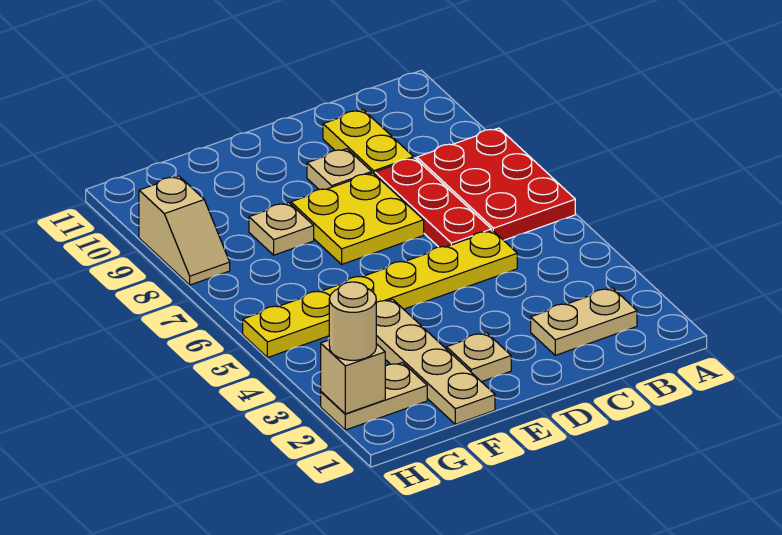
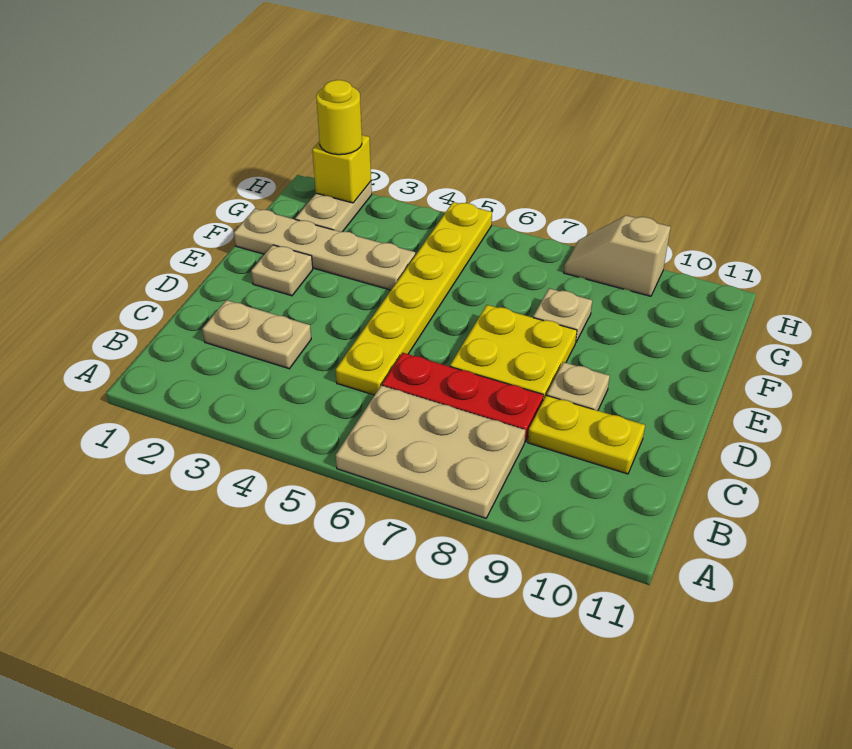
red 2x3 plate [417,128,575,240] -> tan 2x3 plate [336,385,525,518]
tan 1x2 plate [531,288,637,355] -> tan 1x2 plate turned to [202,300,311,369]
tan 1x1 brick [321,340,385,414] -> yellow 1x1 brick [312,135,371,203]
tan 1x1 round brick [329,282,376,360] -> yellow 1x1 round brick [316,80,362,155]

